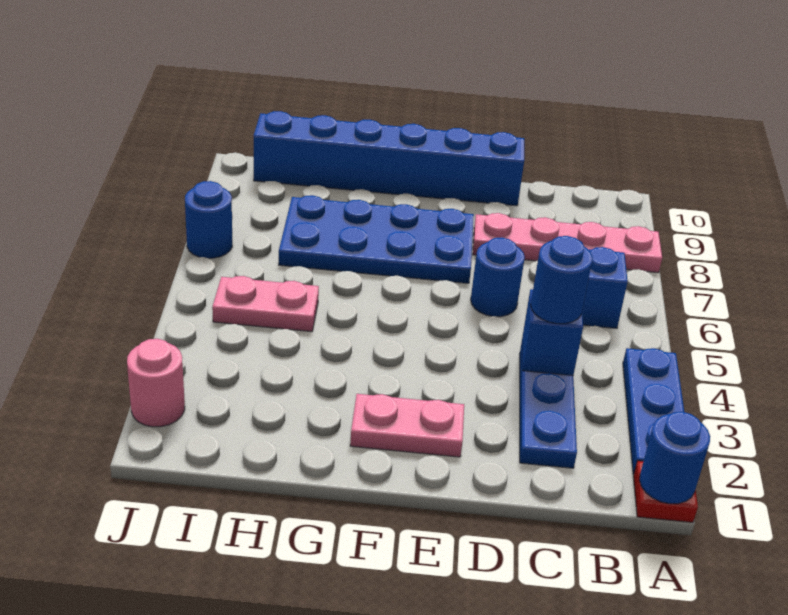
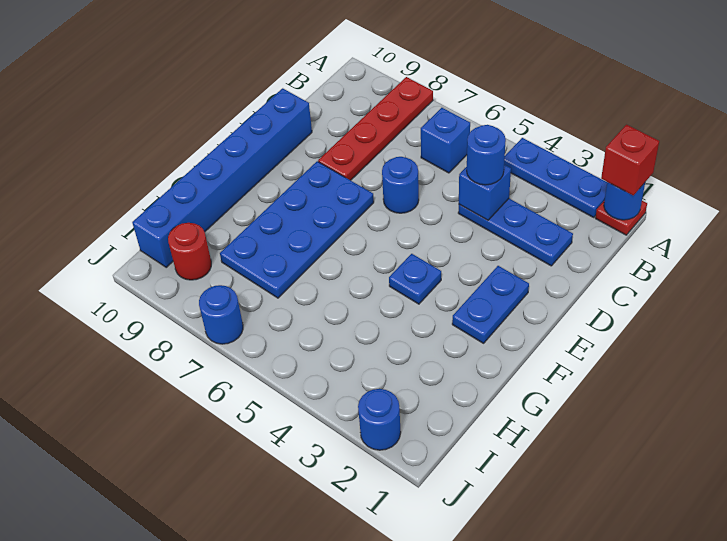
none -> red 1x1 brick [601,125,659,195]
pink 1x4 plate [473,213,662,273] -> red 1x4 plate [318,77,433,180]
pink 1x2 plate [350,394,464,457] -> blue 1x2 plate [452,266,529,343]
none -> blue 1x1 plate [389,254,441,304]
pink 1x2 plate [212,276,319,332] -> none
none -> red 1x1 round brick [168,223,211,280]
pink 1x1 round brick [127,339,185,427] -> blue 1x1 round brick [358,389,401,450]

